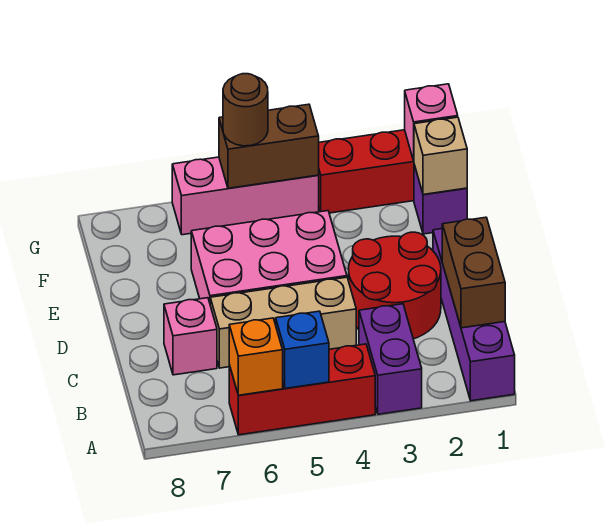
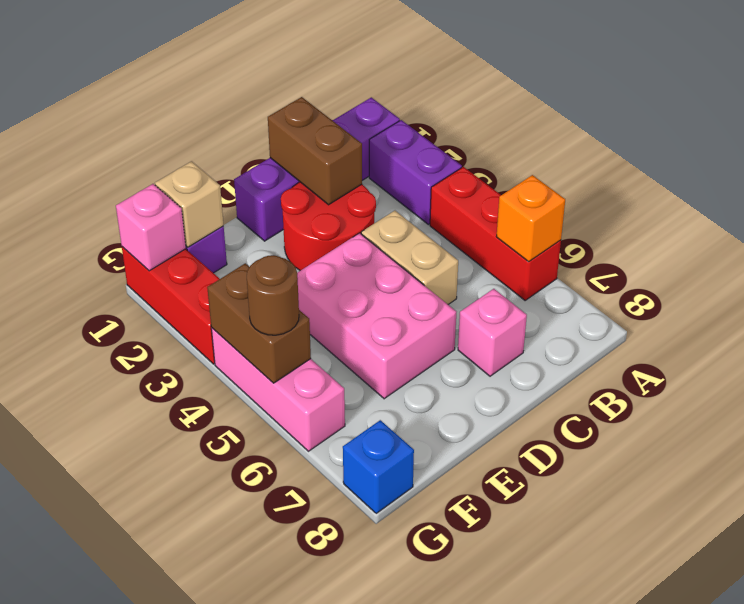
purple 1x2 brick [359,304,422,414] -> purple 1x2 brick turned to [369,120,462,225]
blue 1x1 brick [276,311,329,388] -> blue 1x1 brick moved to [343,420,414,513]
brown 1x2 brick [442,217,505,328] -> brown 1x2 brick turned to [268,97,362,205]
tan 1x3 brick [210,277,356,368] -> tan 1x2 brick [361,211,458,304]

